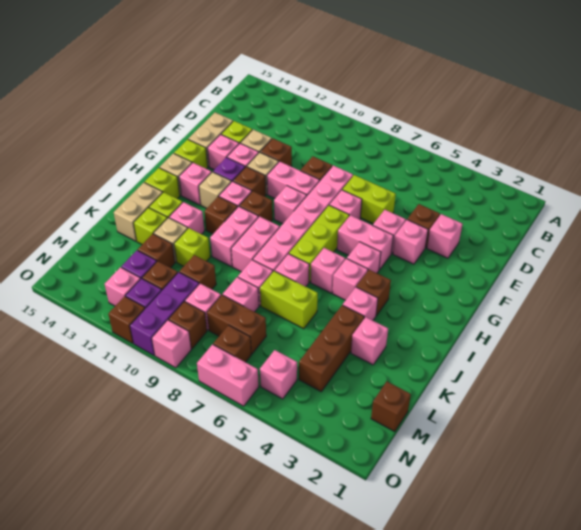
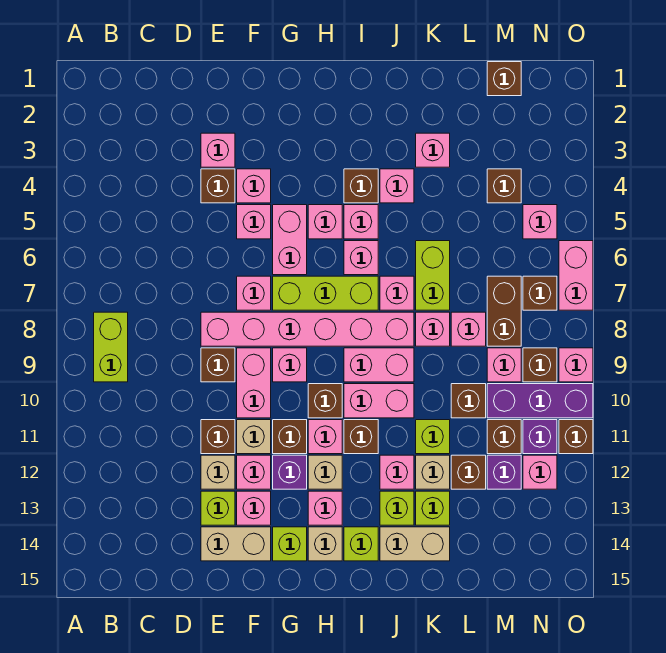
lime 1x2 brick [342,175,396,224] -> lime 1x2 brick moved to [94,312,128,382]
brown 1x3 brick [299,305,364,391] -> brown 1x1 brick [487,169,521,203]

